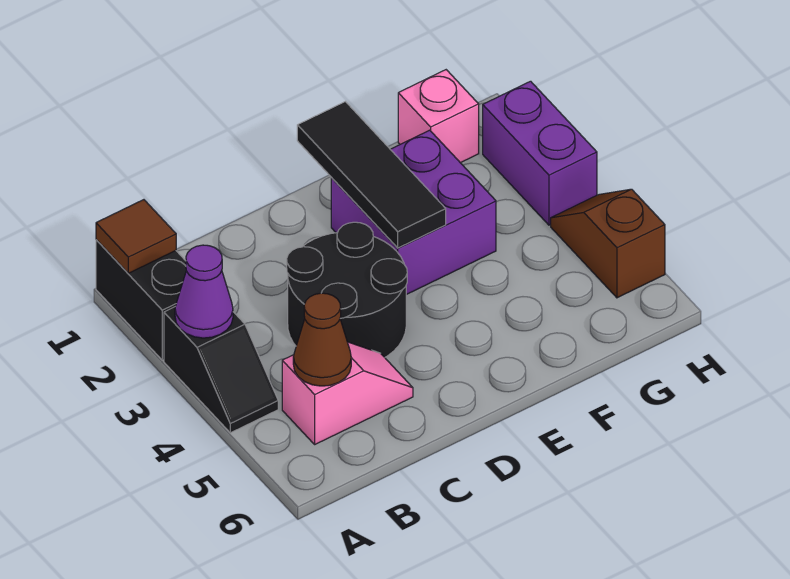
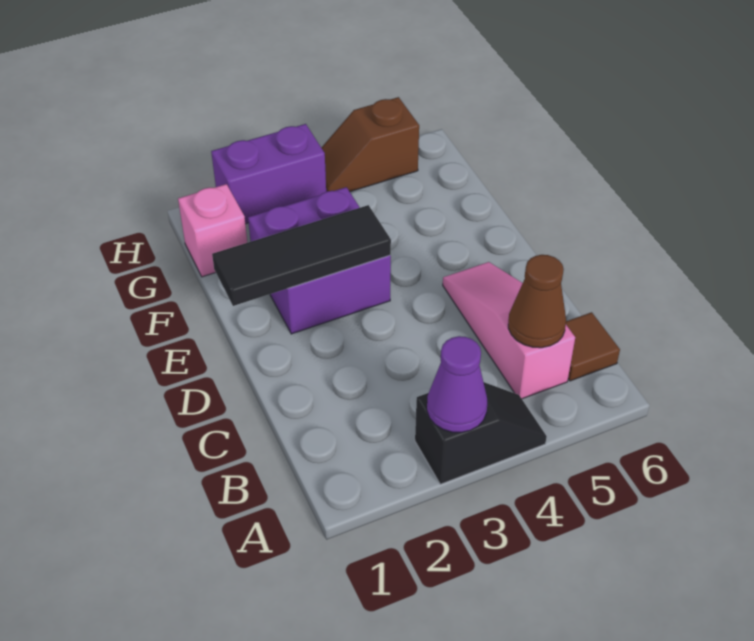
black 1x2 brick [96,240,186,360] -> none
brown 1x1 tile [96,200,176,273] -> brown 1x1 tile moved to [566,312,620,381]
pink 1x2 slope [282,342,413,444] -> pink 1x3 slope [443,262,575,399]
black 2x2 round brick [287,222,407,357] -> none

